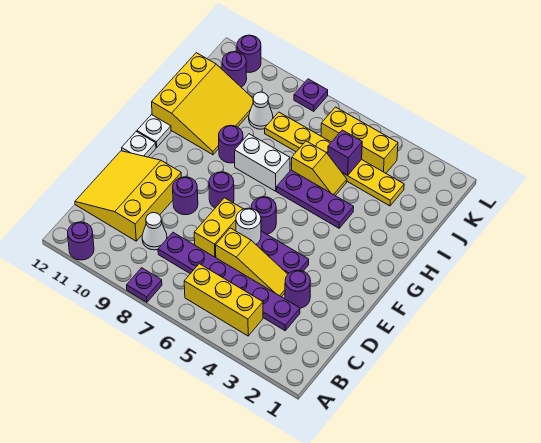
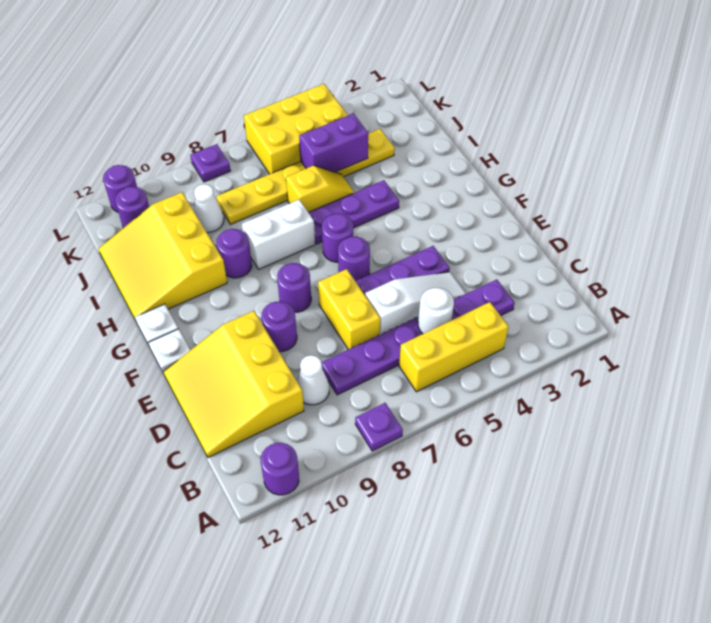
purple 1x1 round brick [285,270,310,308] -> purple 1x1 round brick moved to [322,214,353,262]
yellow 1x3 slope [216,228,288,297] -> white 1x3 slope [365,272,466,334]
white 1x1 round brick [236,208,261,244] -> white 1x1 round brick moved to [418,288,454,334]
yellow 3x3 slope [152,53,253,155] -> yellow 3x3 slope turned to [98,192,227,323]
purple 1x1 brick [328,130,362,176] -> purple 1x2 brick [299,114,368,172]
yellow 1x3 brick [321,107,398,173] -> yellow 2x3 brick [244,84,348,174]

